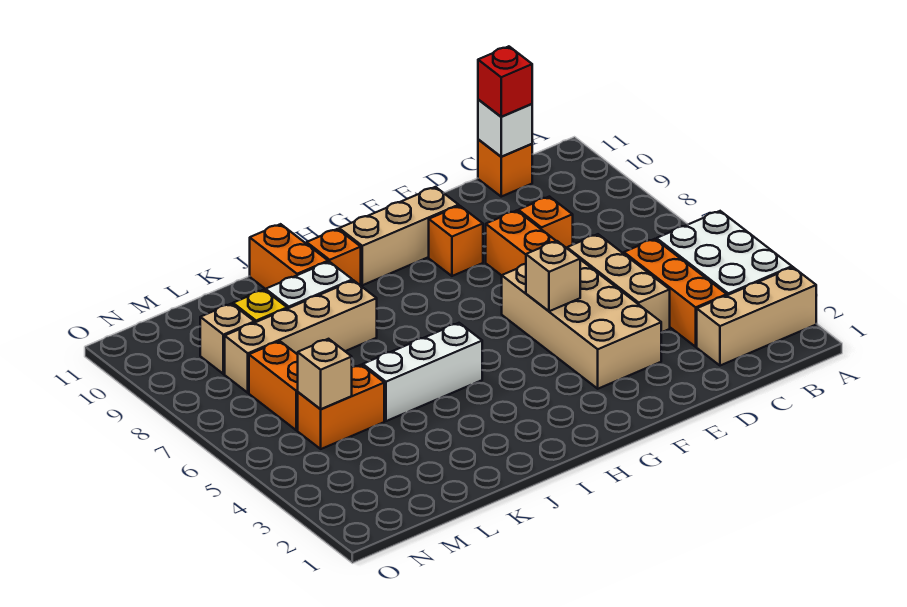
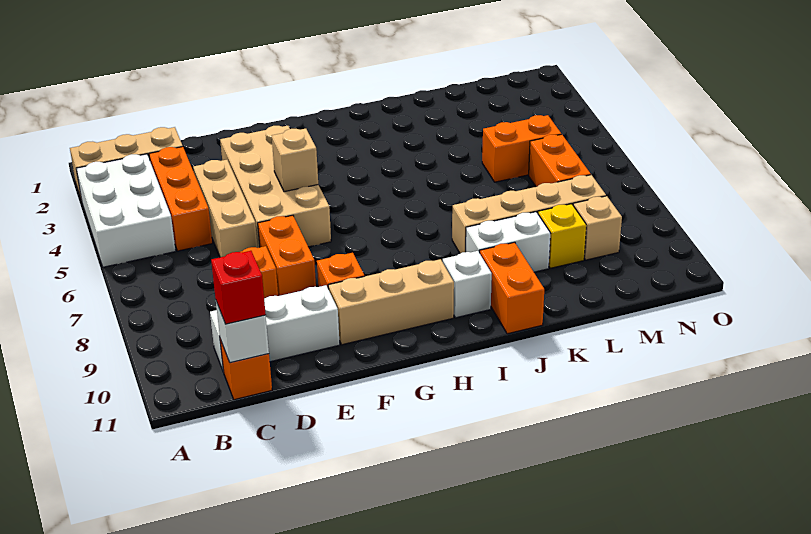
white 1x3 brick [363,323,482,421] -> white 1x3 brick moved to [210,285,340,372]
orange 1x1 brick [307,229,361,286] -> white 1x1 brick [443,251,492,318]
tan 1x1 brick [298,339,352,409] -> none

